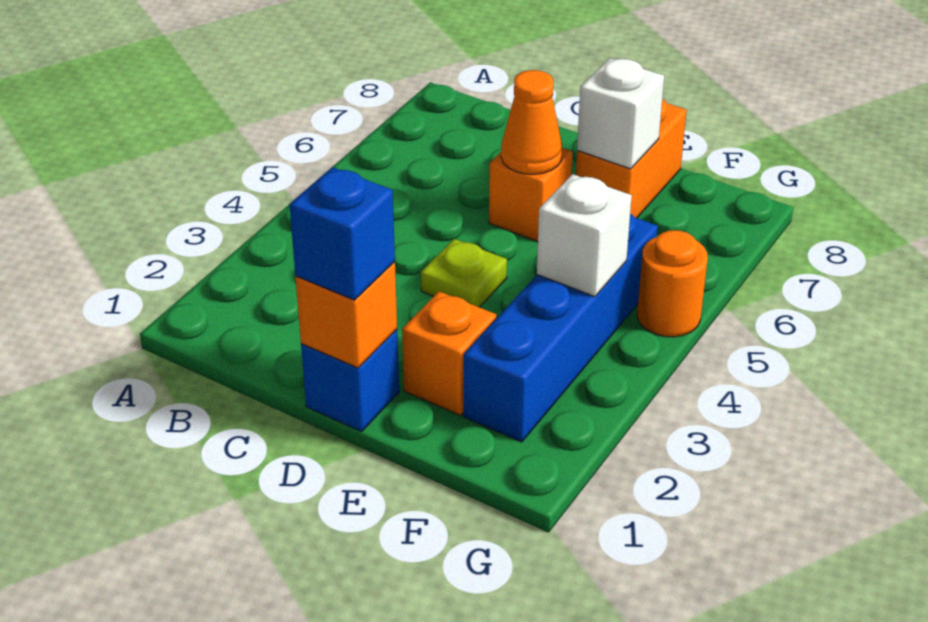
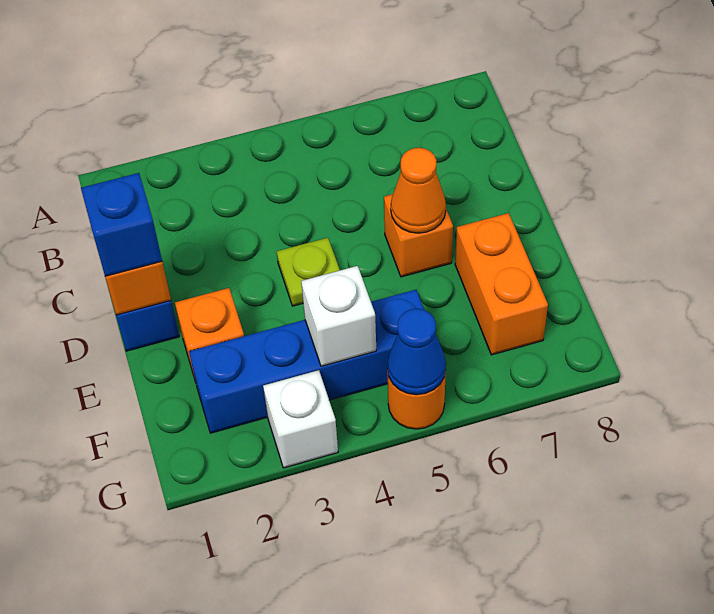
orange 1x2 brick [576,98,687,218] -> orange 1x2 brick turned to [455,213,548,355]
white 1x1 brick [577,58,664,169] -> white 1x1 brick moved to [263,370,338,468]
none -> blue 1x1 cone [387,309,446,395]

